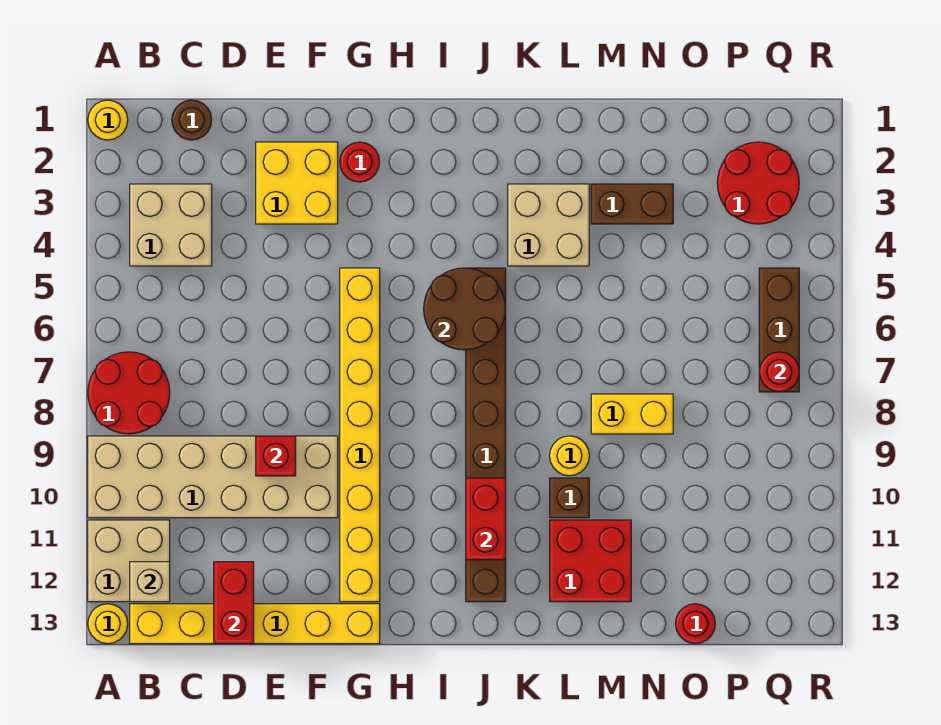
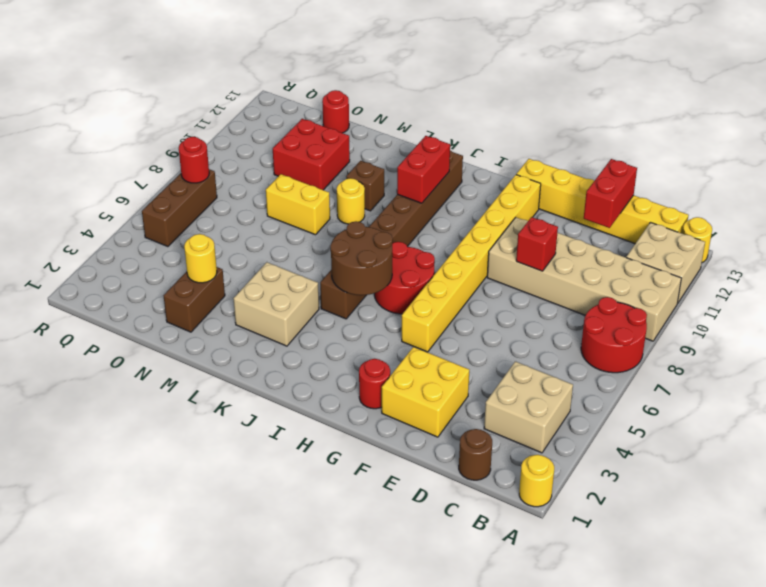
tan 1x1 brick [130,562,170,602] -> none
red 2x2 brick [550,520,631,602] -> red 2x2 brick moved to [273,119,350,190]
brown 1x2 brick [591,184,673,224] -> brown 1x2 brick turned to [164,267,225,332]
none -> yellow 1x1 round brick [184,234,217,283]
red 2x2 round brick [717,142,799,224] -> red 2x2 round brick moved to [374,242,435,314]

